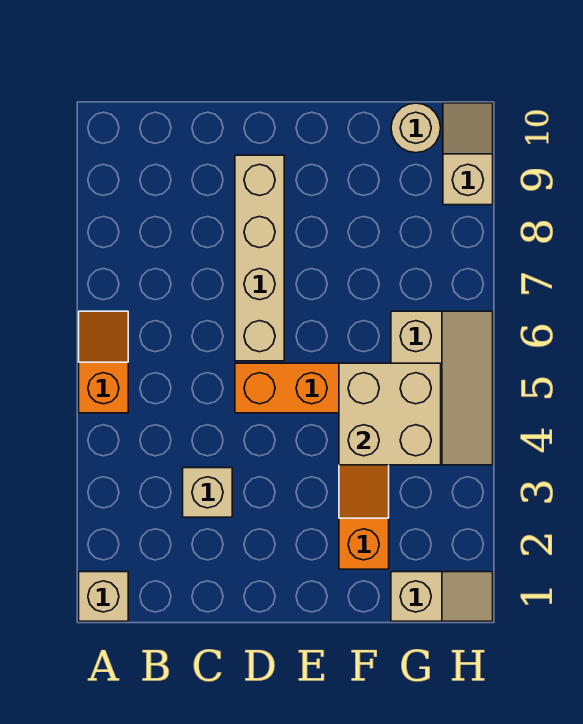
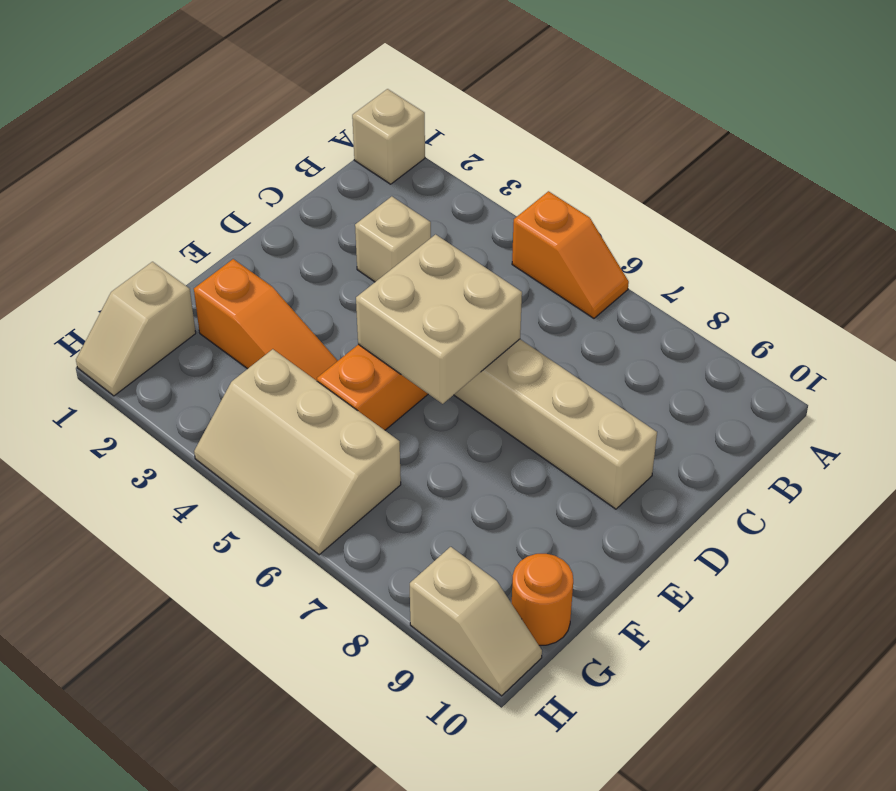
tan 2x2 brick [339,363,441,465] -> tan 2x2 brick moved to [356,234,522,404]
tan 1x1 round brick [391,103,441,153] -> orange 1x1 round brick [512,554,573,645]

